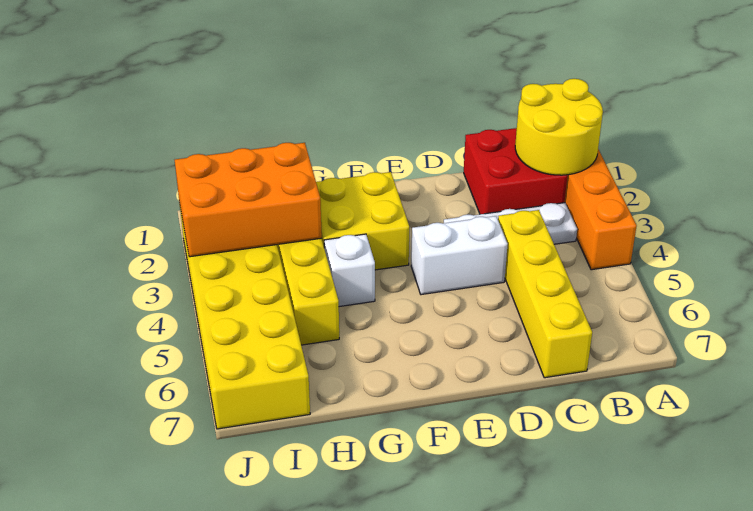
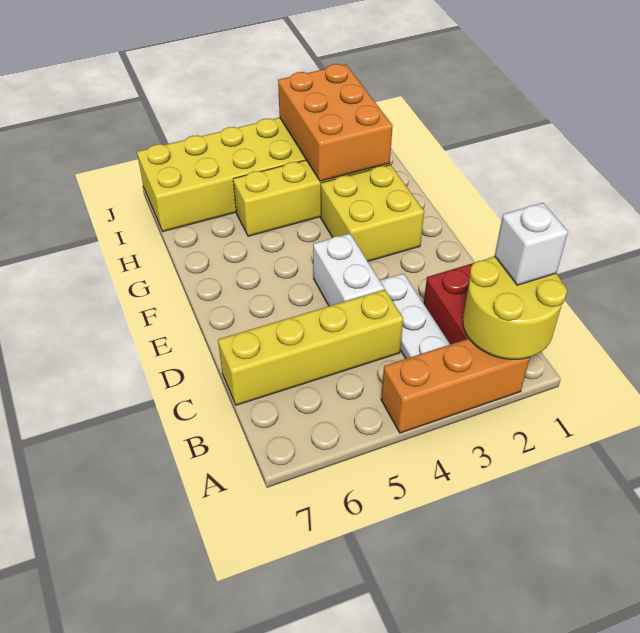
white 1x1 brick [324,234,375,307] -> white 1x1 brick moved to [495,203,568,285]

